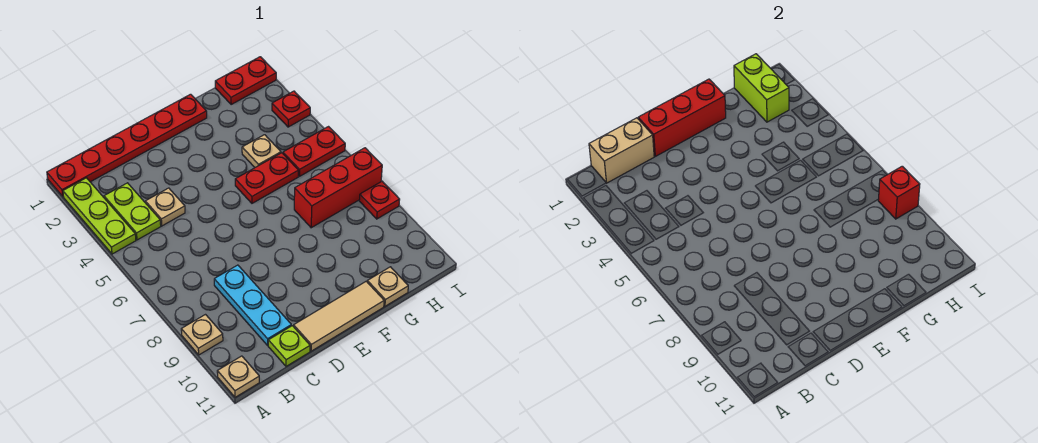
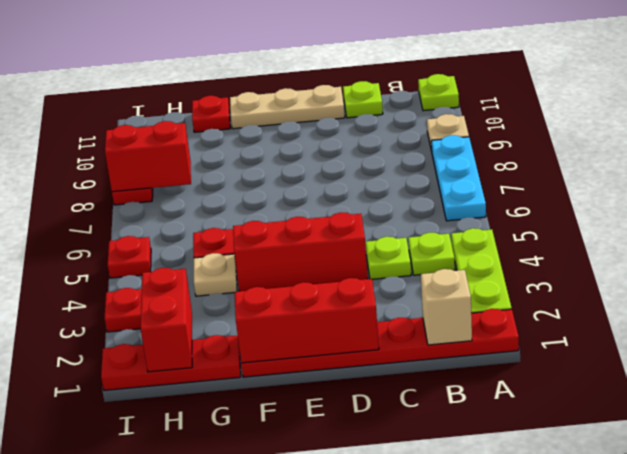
tan 1x1 plate [217,356,259,397] -> lime 1x1 plate [418,74,459,111]
tan 1x2 brick [589,118,654,183] -> tan 1x1 brick [421,269,472,345]
lime 1x2 plate [104,183,161,240] -> lime 1x1 plate [408,233,455,275]
tan 1x1 plate [145,188,185,226] -> lime 1x1 plate [366,237,411,279]
cyan 1x3 plate [214,265,291,345] -> cyan 1x3 plate moved to [431,135,486,221]
tan 1x3 tile [294,281,384,351] -> tan 1x3 plate [230,85,345,129]
red 1x3 brick [294,148,382,228] -> red 1x3 brick moved to [233,213,368,291]
tan 1x1 plate [367,267,408,306] -> red 1x1 plate [192,96,230,132]
red 1x2 plate [215,57,276,104] -> red 1x3 plate [101,335,241,391]
lime 1x2 brick [734,54,789,122] -> red 1x2 brick [140,268,192,372]
red 1x2 plate [283,127,345,176] -> red 1x1 plate [108,236,151,278]
red 1x1 brick [878,166,920,219] -> red 1x2 brick [105,121,191,192]

